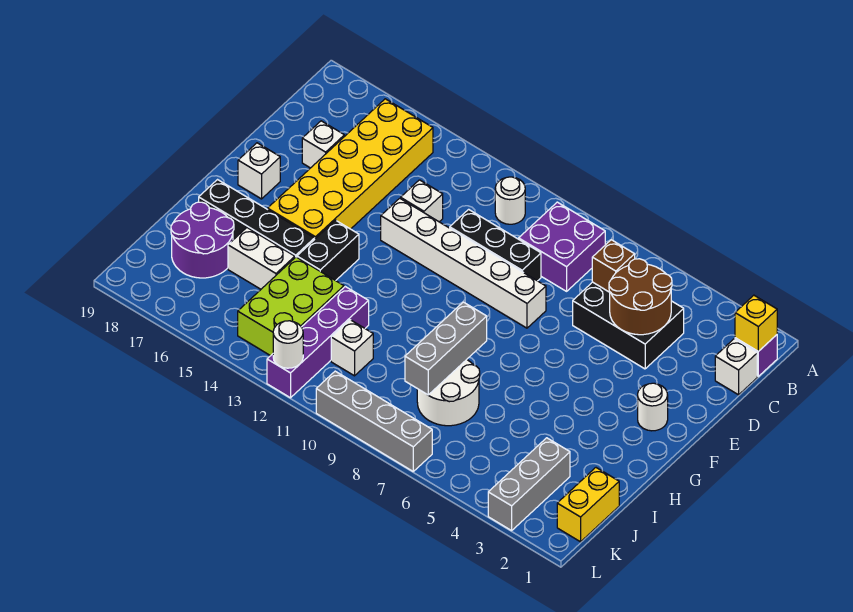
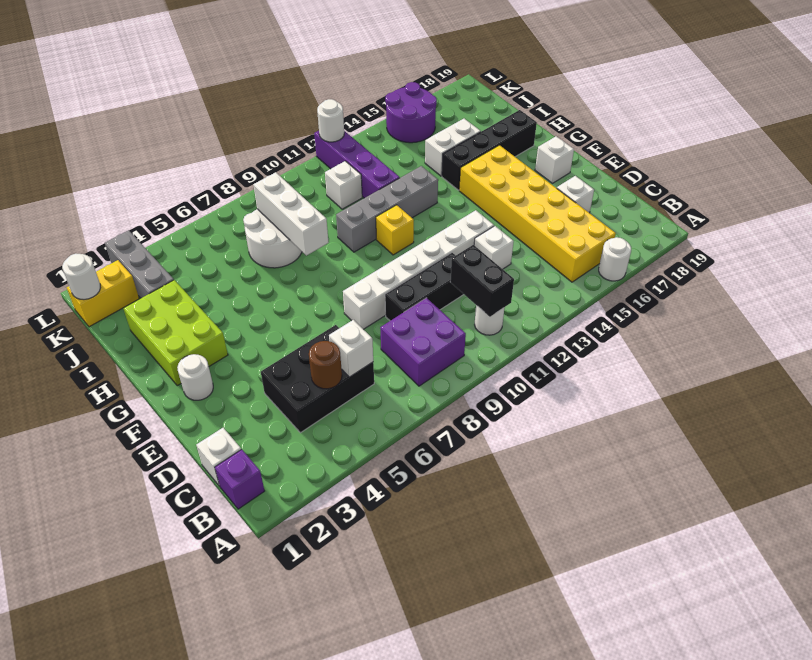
none -> white 1x1 round brick [599,237,631,281]
yellow 1x1 brick [735,295,777,351] -> yellow 1x1 brick moved to [376,205,414,255]
brown 2x2 round brick [609,259,672,335] -> brown 1x1 round brick [309,341,342,389]
brown 1x1 brick [592,240,635,292] -> white 1x1 brick [329,320,373,377]
black 1x2 brick [297,220,359,281] -> black 1x2 brick moved to [450,245,514,317]
grey 1x3 brick [405,302,487,395] -> white 1x3 brick [253,172,329,256]
lime 2x3 brick [238,257,344,356] -> lime 2x3 brick moved to [123,280,228,386]
purple 2x2 round brick [171,202,234,278] -> purple 2x2 round brick moved to [385,82,437,143]
yellow 1x2 brick [557,468,619,542] -> yellow 1x2 brick turned to [67,260,139,327]
none -> white 1x1 round brick [62,254,101,300]
grey 1x4 brick [316,371,432,471] -> grey 1x4 brick moved to [336,166,438,252]

